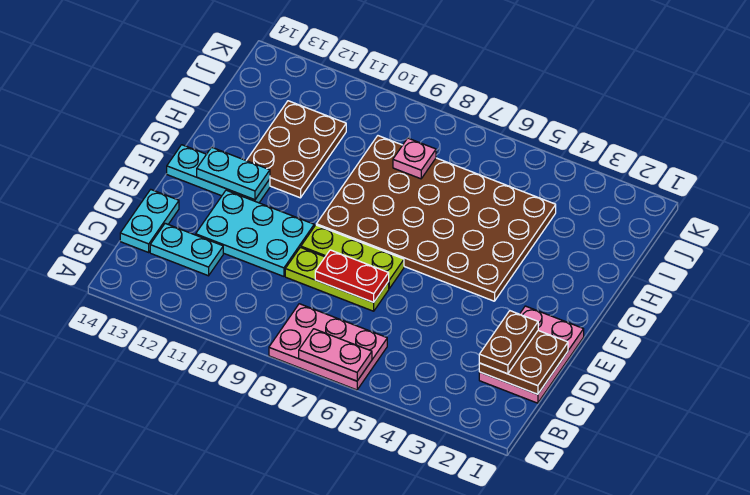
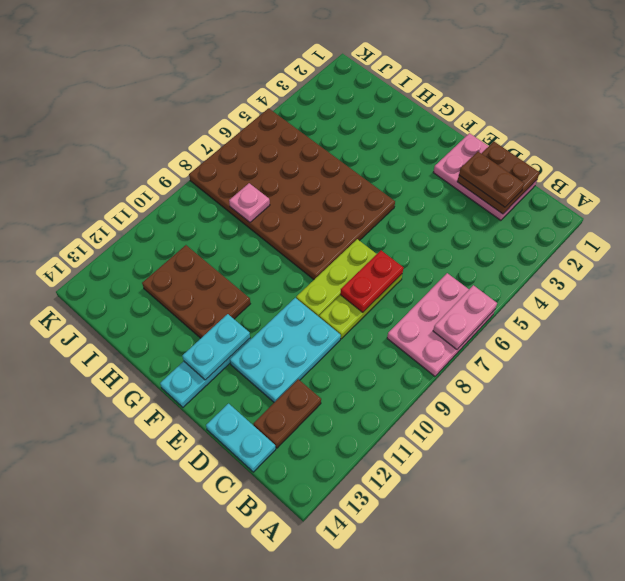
cyan 1x2 plate [150,223,223,276] -> brown 1x2 plate [254,379,321,448]
brown 4x6 plate [316,136,556,301] -> brown 4x6 plate turned to [189,108,395,279]

